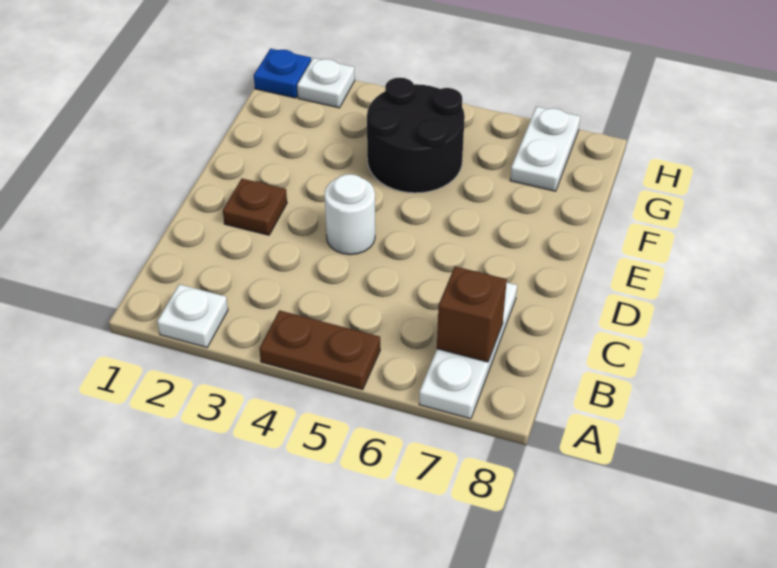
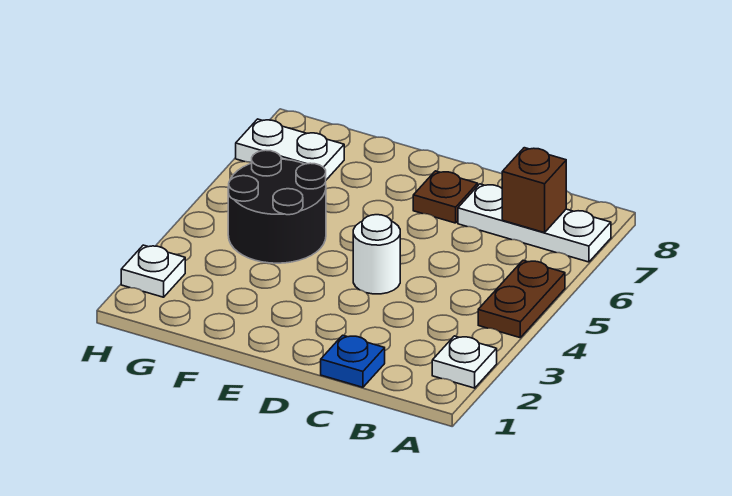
brown 1x1 plate [223,179,287,235] -> brown 1x1 plate moved to [413,171,478,223]
blue 1x1 plate [254,49,311,98] -> blue 1x1 plate moved to [321,335,385,387]

